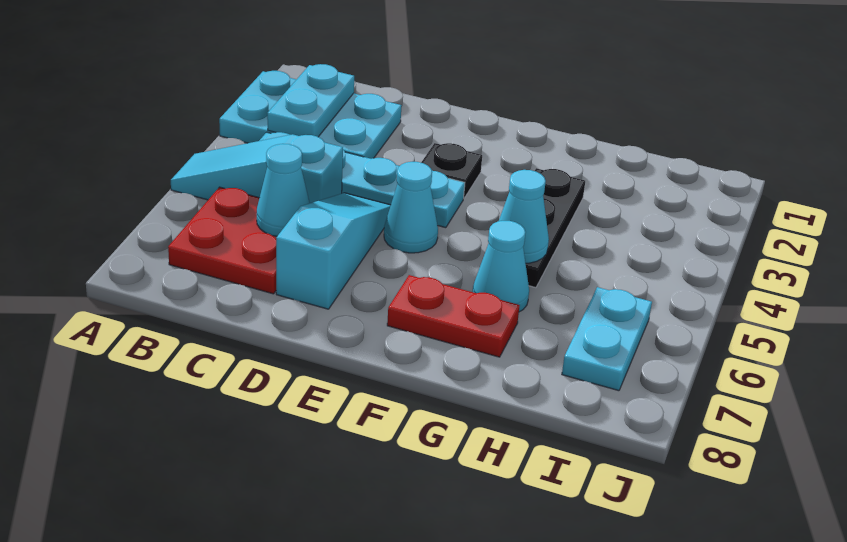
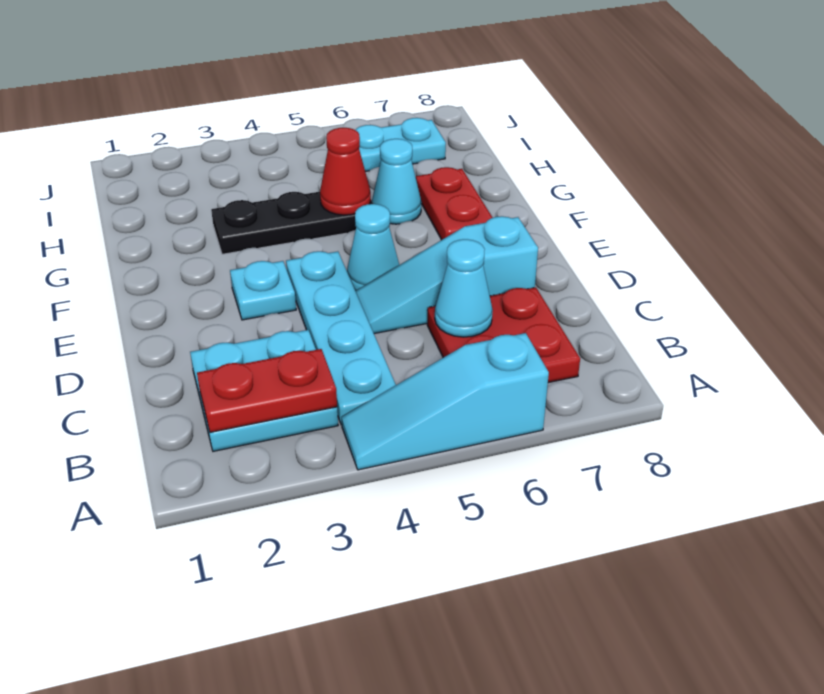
cyan 2x3 plate [219,71,402,159] -> cyan 2x2 plate [190,330,338,451]
cyan 1x3 slope [171,134,343,203] -> cyan 1x3 slope turned to [342,333,549,470]
cyan 1x2 plate [267,64,354,137] -> red 1x2 plate [197,349,337,432]
black 1x1 plate [421,143,482,198] -> cyan 1x1 plate [230,261,296,320]
cyan 1x1 cone [499,170,549,263] -> red 1x1 cone [320,128,371,215]

